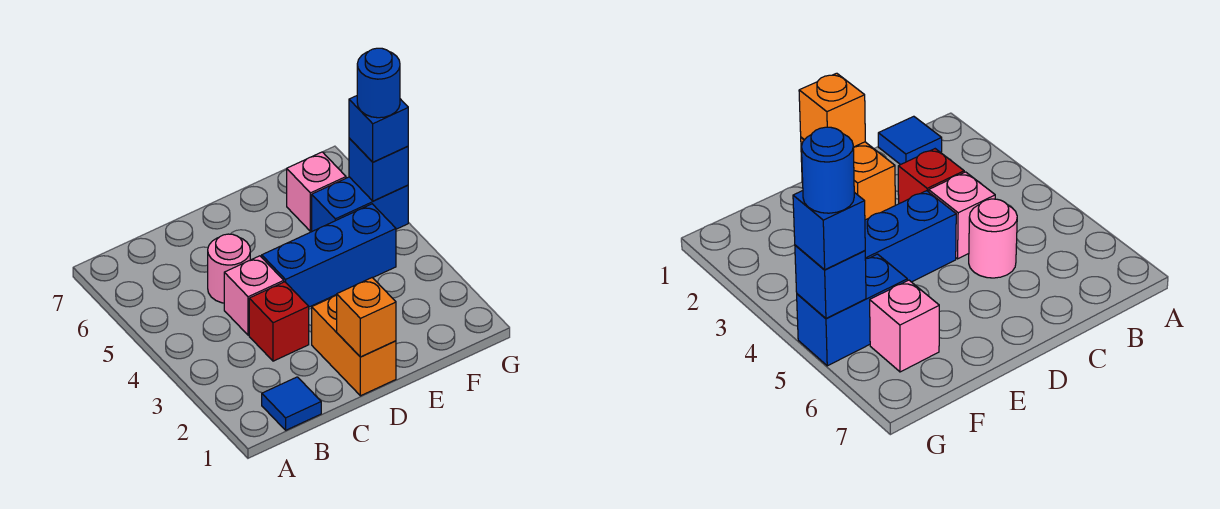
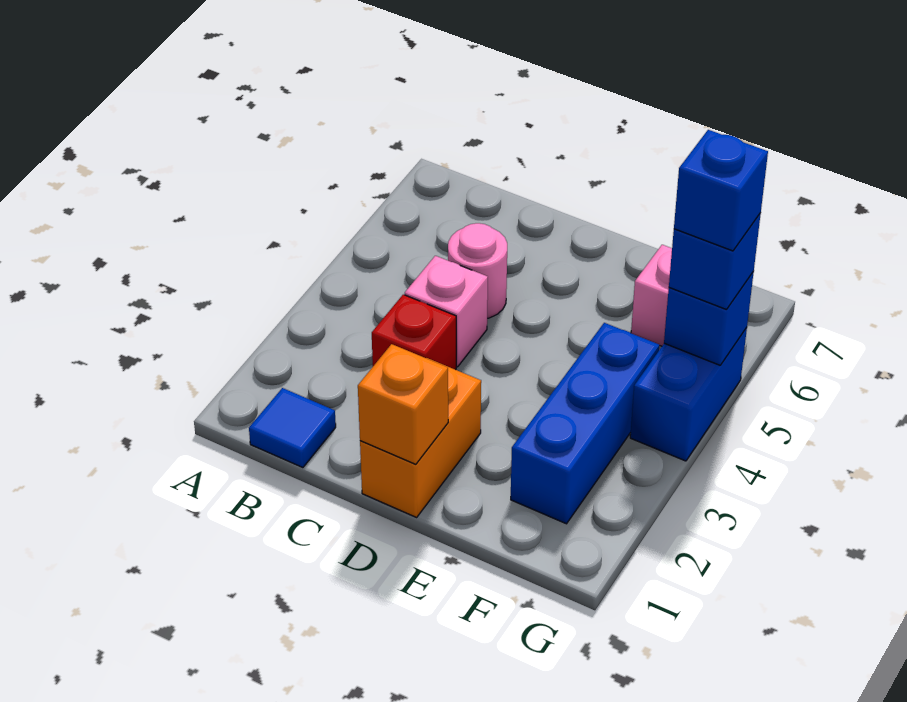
blue 1x3 brick [262,204,396,307] -> blue 1x3 brick turned to [511,323,660,524]
blue 1x2 brick [312,177,408,231] -> blue 1x2 brick turned to [630,328,747,461]
blue 1x1 round brick [357,48,400,118] -> blue 1x1 brick [674,130,768,251]

